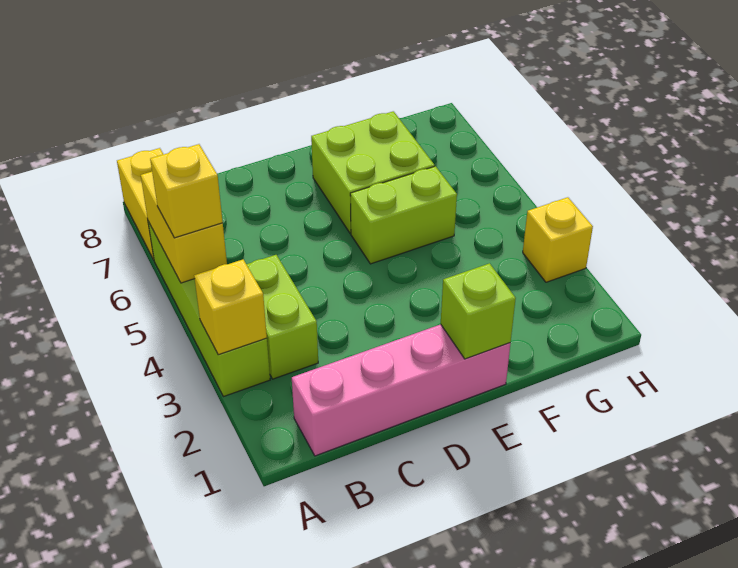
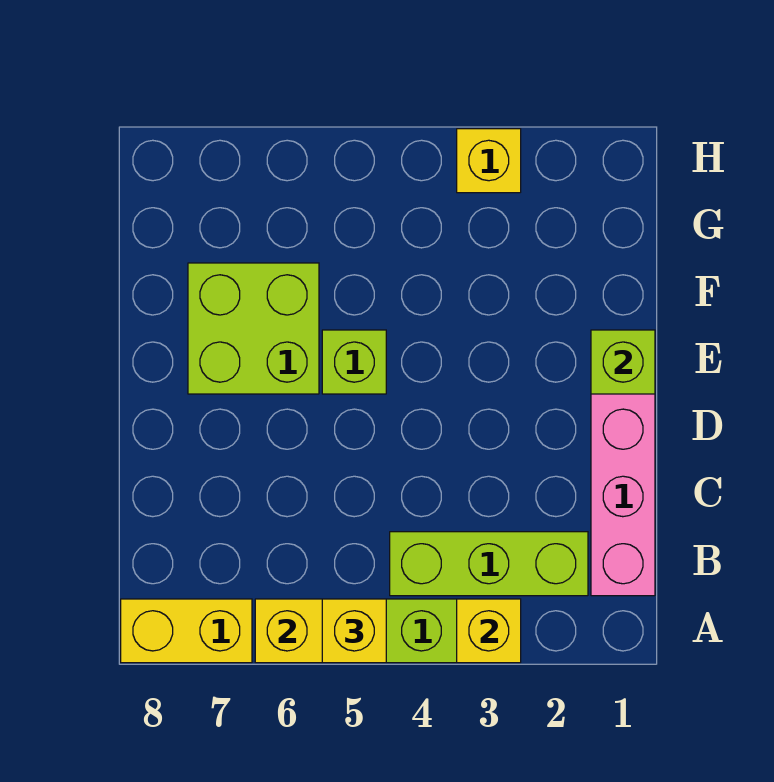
lime 1x2 brick [246,255,318,379] -> lime 1x3 brick [390,532,588,596]
lime 1x2 brick [350,166,457,264] -> lime 1x1 brick [322,330,386,394]

